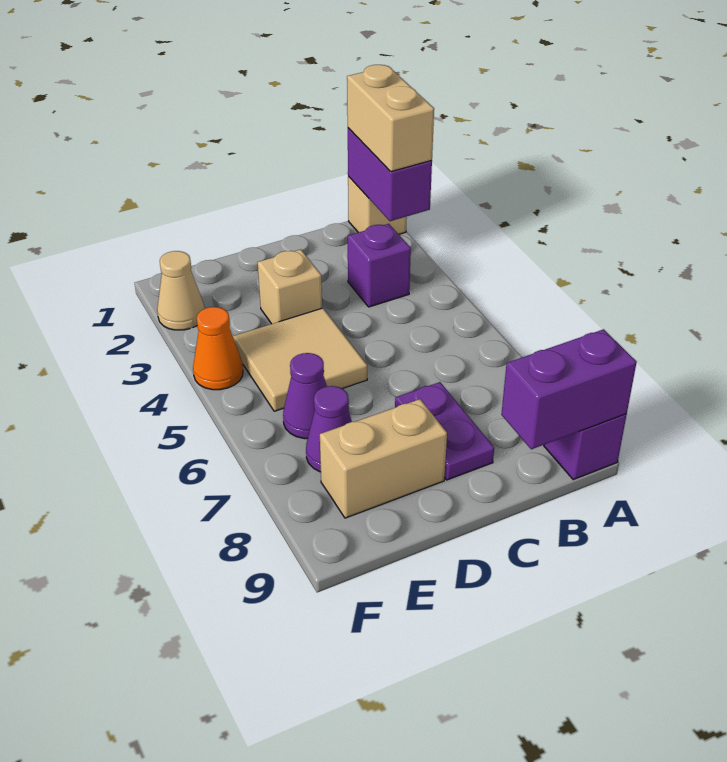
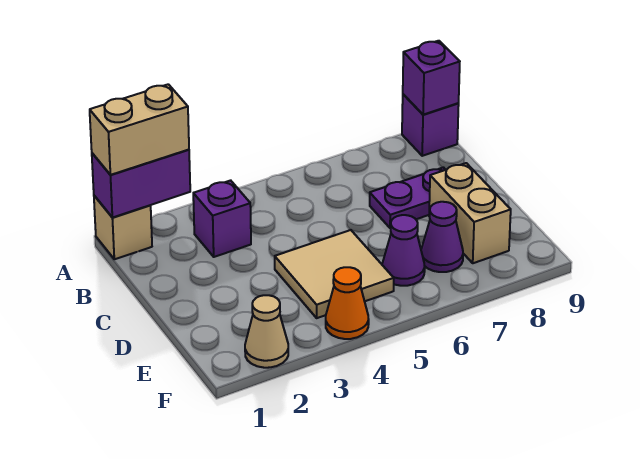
purple 1x2 brick [501,329,637,449] -> purple 1x1 brick [403,41,460,115]
tan 1x1 brick [258,249,322,324] -> none

